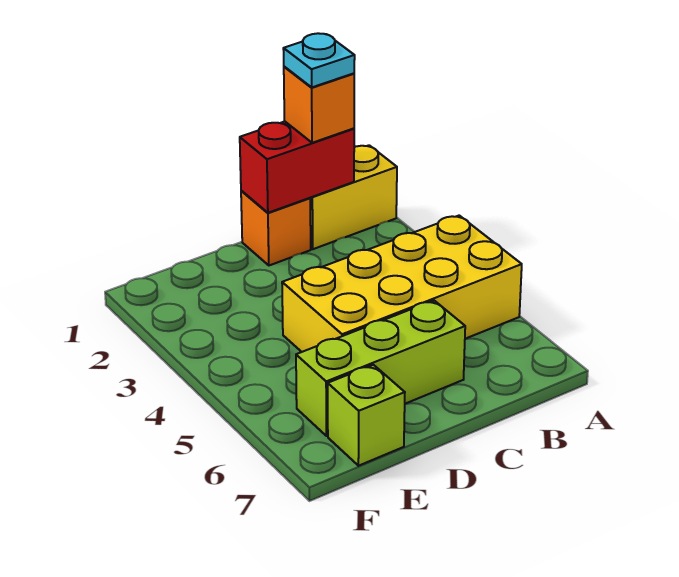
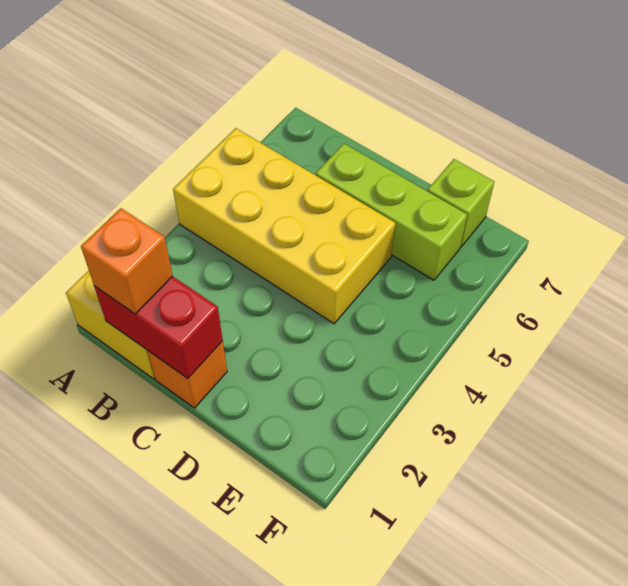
cyan 1x1 plate [283,33,355,87] -> none

